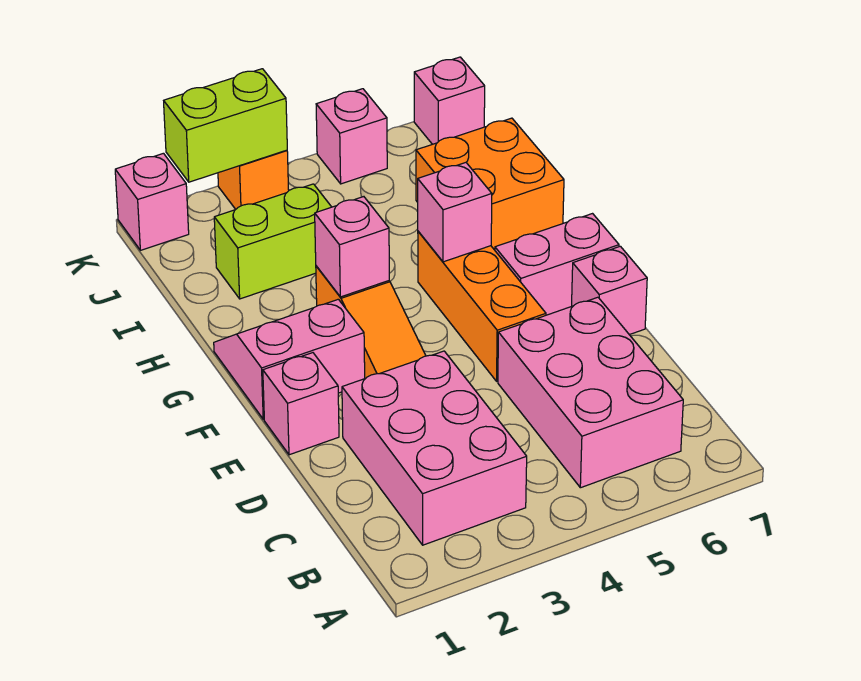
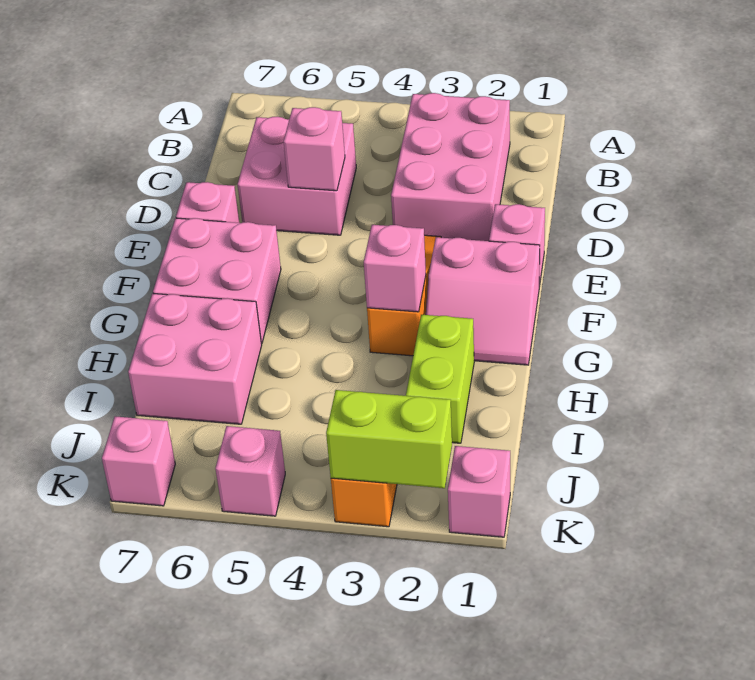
pink 2x3 brick [498,297,683,488] -> pink 2x2 brick [237,117,356,235]
orange 1x3 brick [418,231,546,381] -> none
pink 1x2 brick [495,214,619,315] -> pink 2x2 brick [153,218,281,344]
pink 1x1 brick [418,163,492,262] -> pink 1x1 brick moved to [283,107,345,191]
orange 2x2 brick [416,118,564,250] -> pink 2x2 brick [128,293,262,424]
lime 1x2 brick [214,184,331,299] -> lime 1x2 brick turned to [406,315,474,443]

